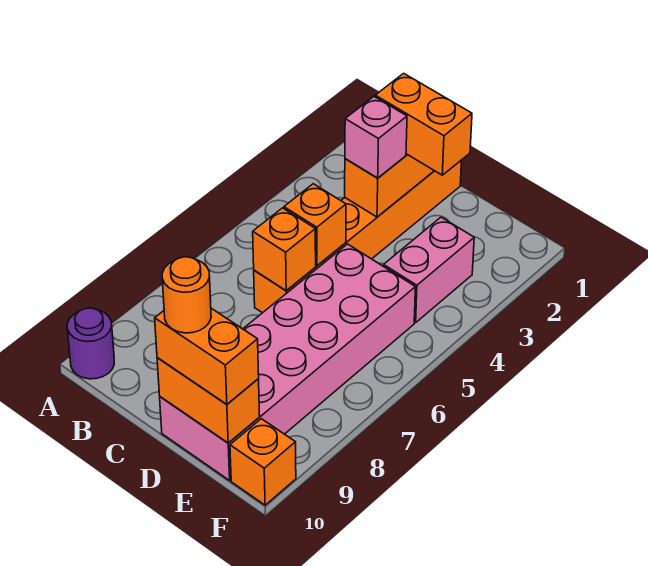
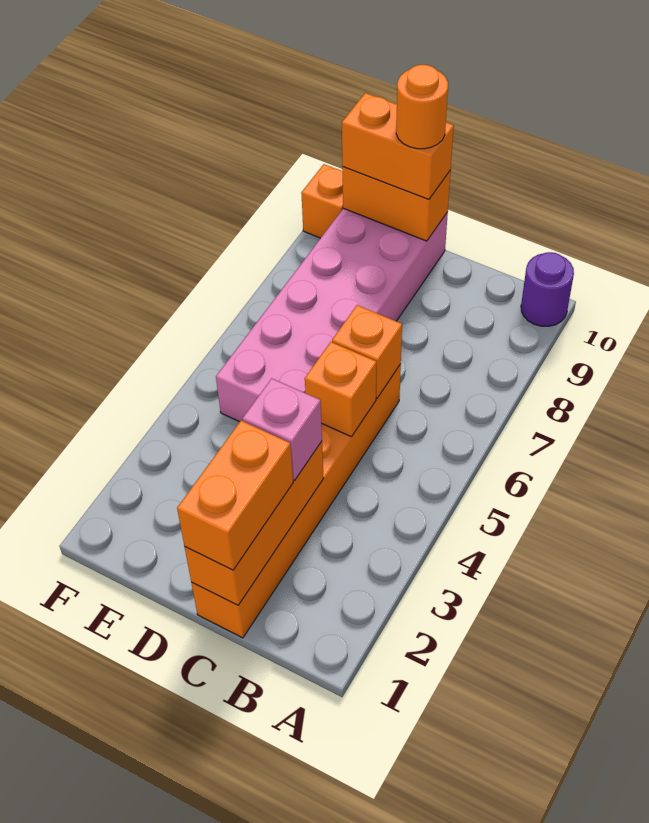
orange 1x2 brick [375,73,472,175] -> orange 1x2 brick turned to [177,421,293,570]
pink 1x2 brick [383,217,474,323] -> none

